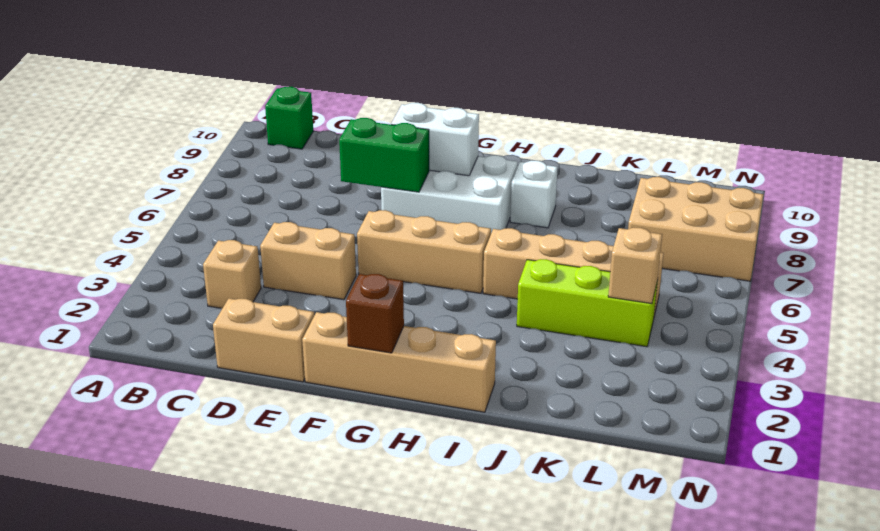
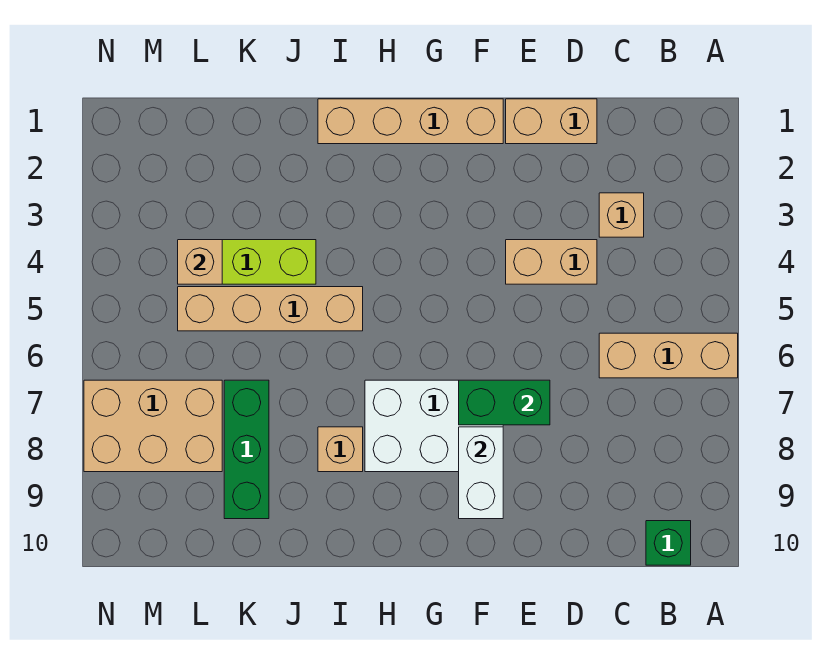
tan 1x3 brick [357,210,491,293] -> tan 1x3 brick moved to [599,333,738,378]
white 1x2 brick [391,103,479,176] -> white 1x2 brick turned to [459,427,503,519]
brown 1x1 brick [346,274,404,353] -> none
white 1x1 brick [510,161,558,228] -> tan 1x1 brick [318,427,363,472]
none -> green 1x3 brick [224,380,269,519]

